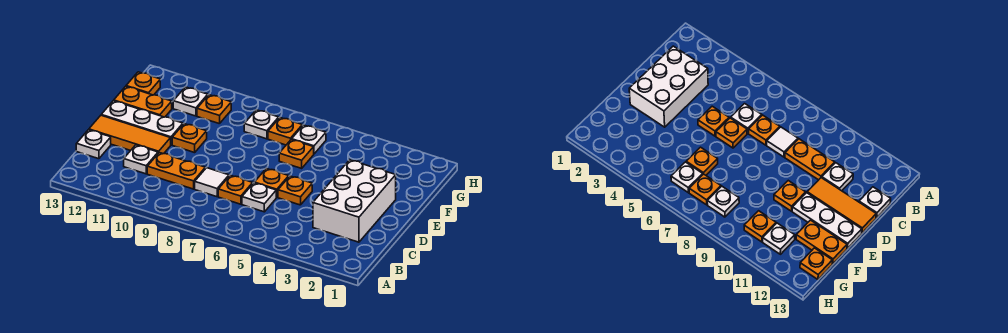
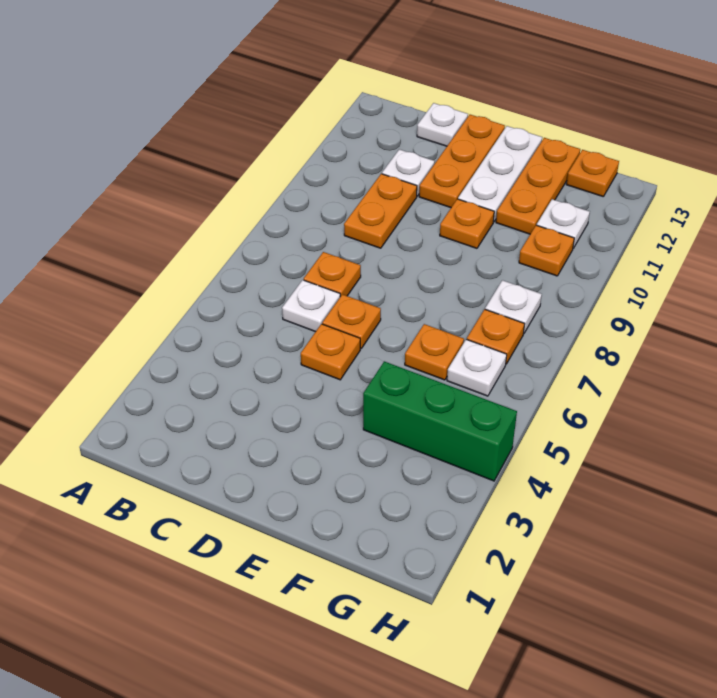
white 2x3 brick [313,160,396,242] -> none
white 1x1 tile [195,168,229,197] -> none
orange 1x3 tile [89,115,171,154] -> orange 1x3 plate [419,115,505,208]
none -> green 1x3 brick [363,361,517,481]
orange 1x2 plate [114,86,172,117] -> orange 1x3 plate [496,138,580,234]

